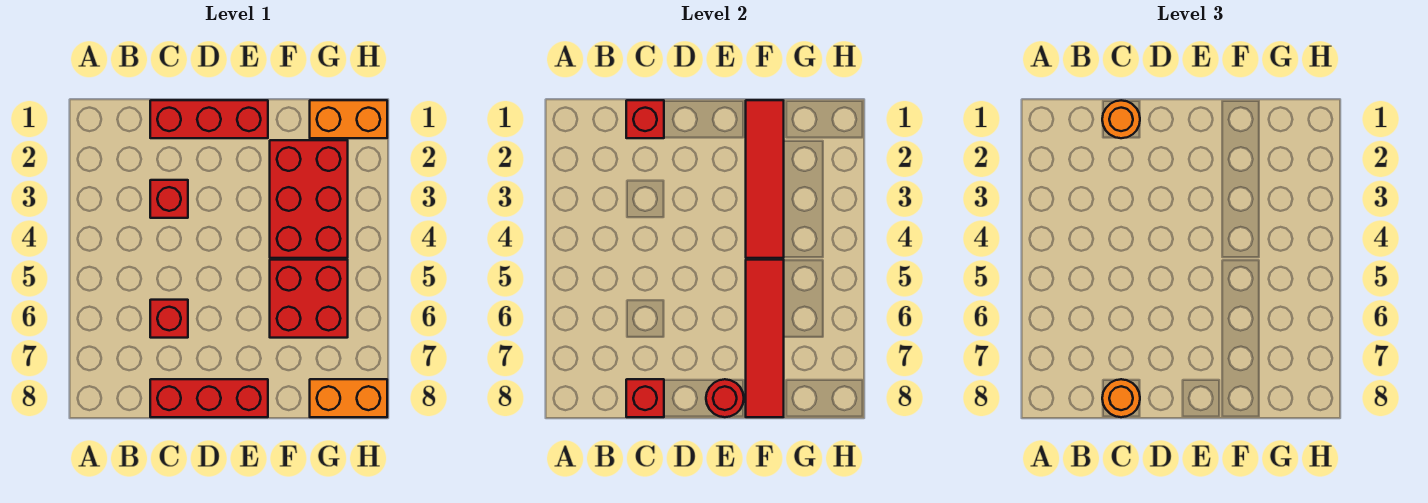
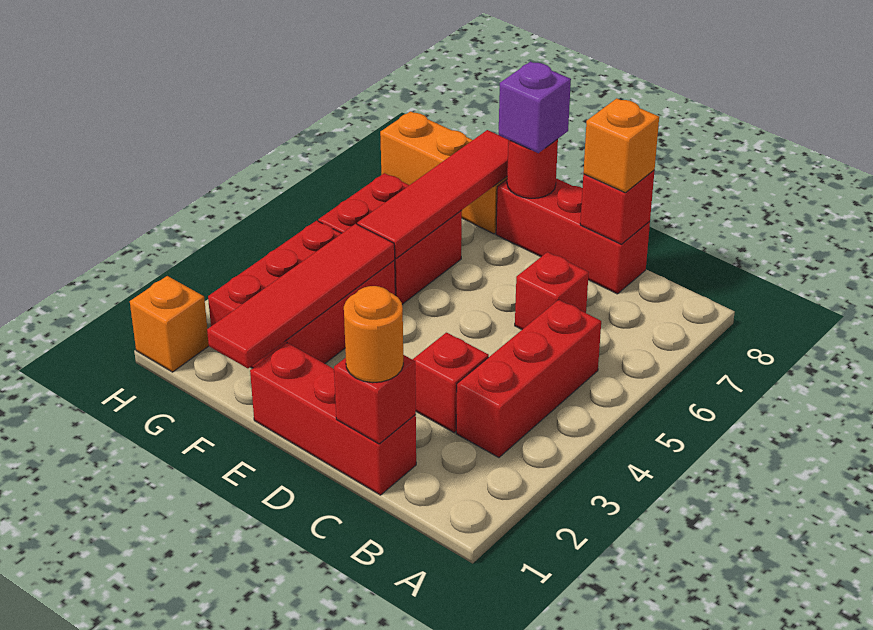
none -> red 1x3 brick [456,300,601,457]
orange 1x1 round brick [1102,379,1140,417] -> orange 1x1 brick [583,98,659,193]
none -> purple 1x1 brick [499,62,571,153]
orange 1x2 brick [310,100,387,138] -> orange 1x1 brick [130,276,209,372]
orange 1x2 brick [310,379,387,417] -> orange 1x3 brick [380,111,507,234]

